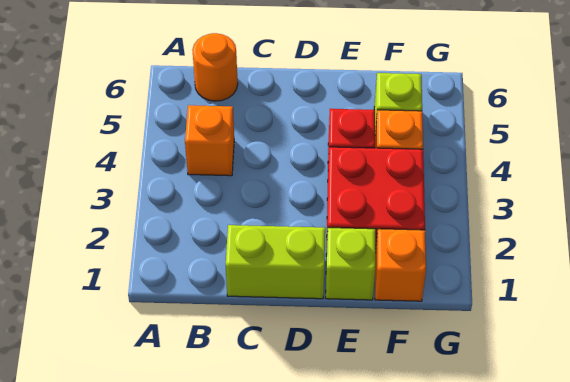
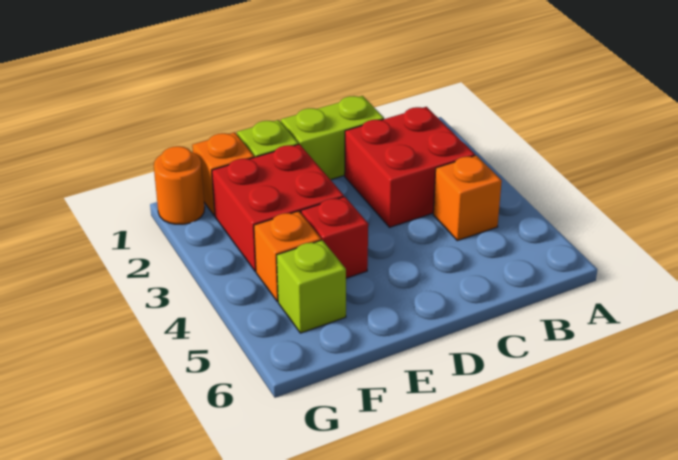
none -> red 2x2 brick [345,107,475,227]
orange 1x1 round brick [192,33,238,101] -> orange 1x1 round brick moved to [154,146,205,224]

